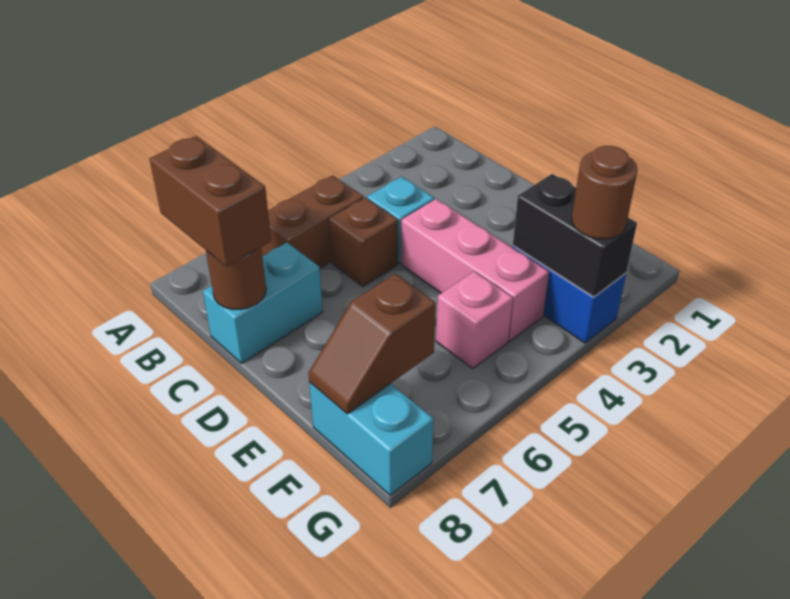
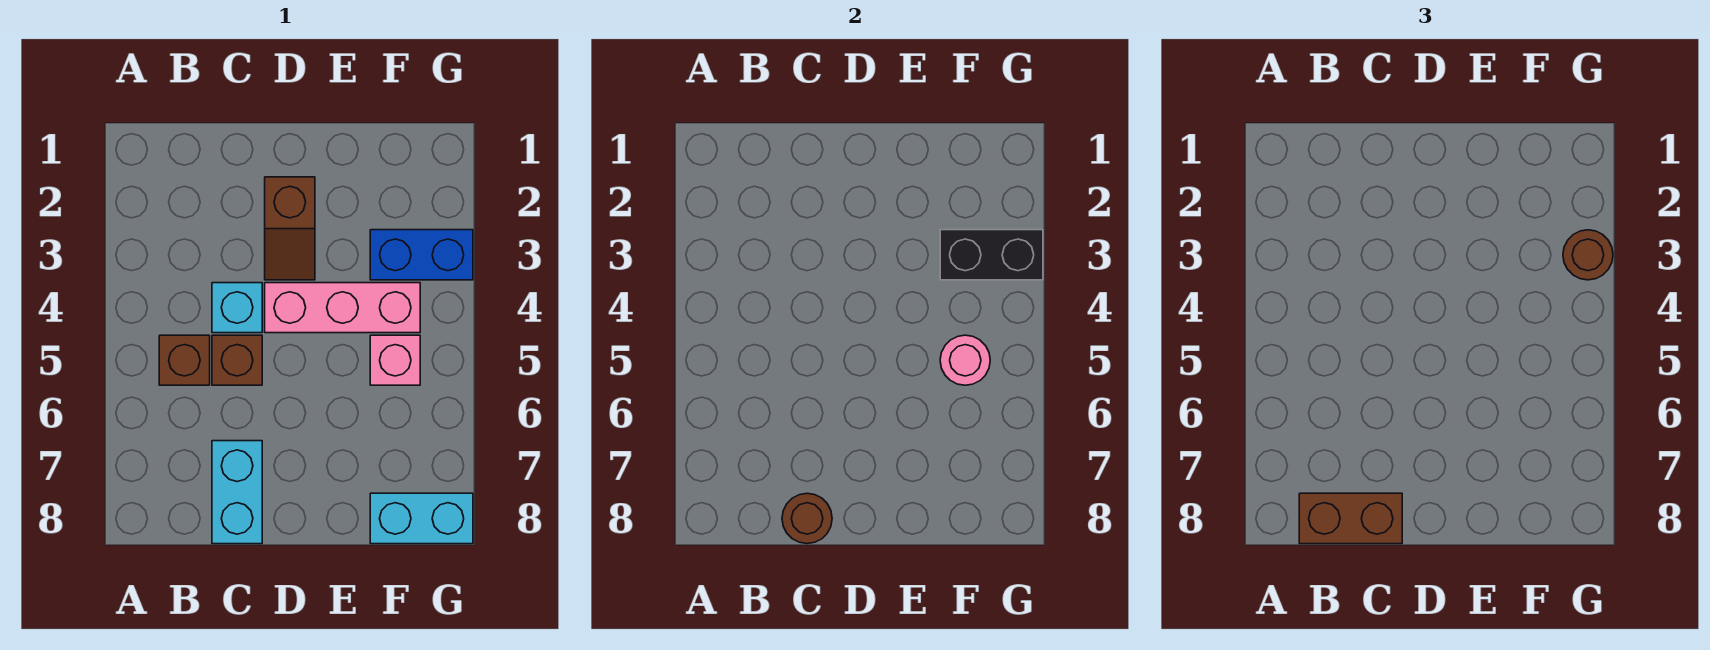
brown 1x2 brick [261,175,364,268] -> brown 1x1 brick [159,335,210,385]
none -> pink 1x1 round brick [940,335,990,385]
brown 1x2 slope [308,274,436,414] -> brown 1x2 slope moved to [265,177,315,280]

